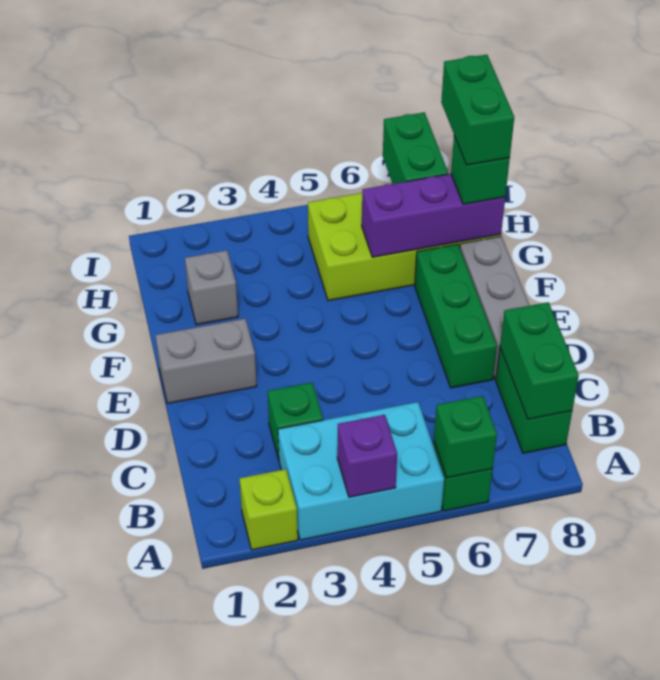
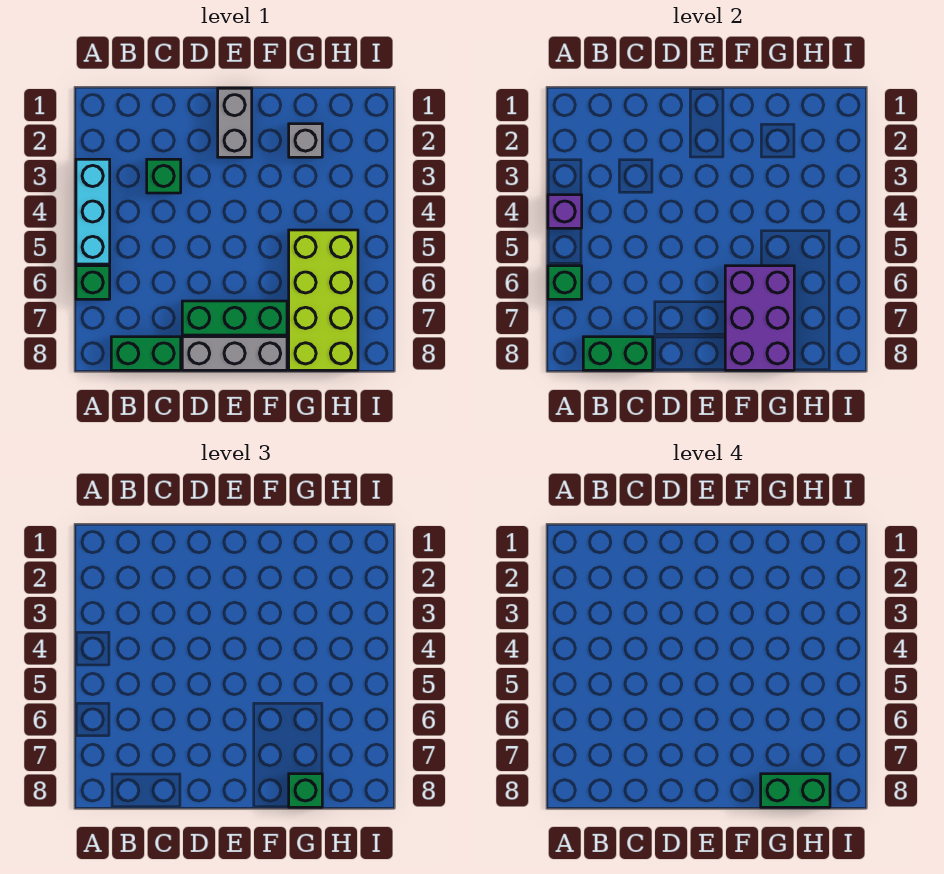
lime 1x1 brick [240,469,298,550] -> none
cyan 2x3 brick [278,402,444,540] -> cyan 1x3 brick [76,159,110,264]
purple 1x3 brick [362,174,505,257] -> purple 2x3 brick [725,266,794,370]
green 1x2 brick [383,112,448,184] -> none

